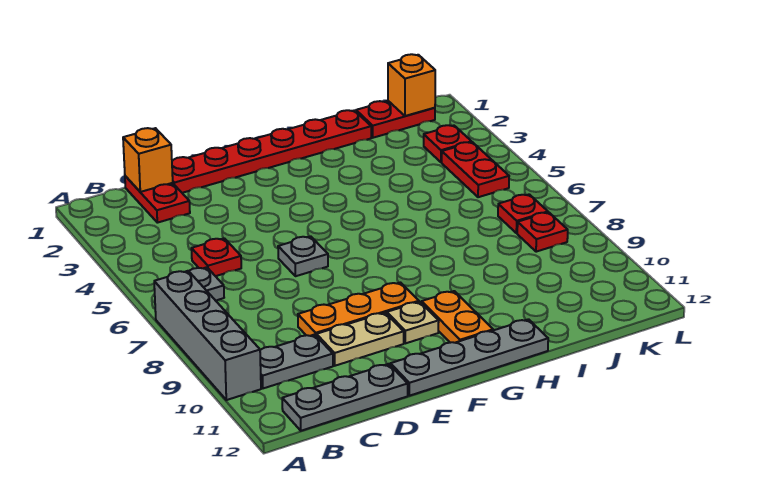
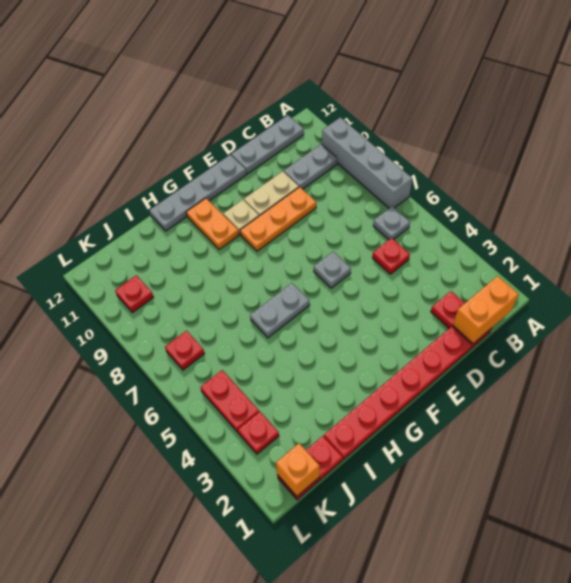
orange 1x1 brick [123,128,173,192] -> orange 1x2 brick [453,276,519,344]
none -> grey 1x2 plate [250,283,310,338]
red 1x1 plate [517,212,568,252] -> red 1x1 plate moved to [115,275,153,313]

